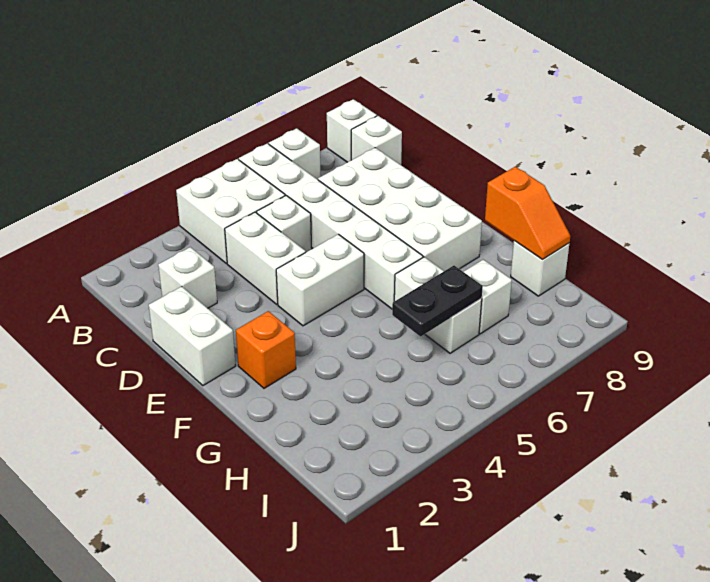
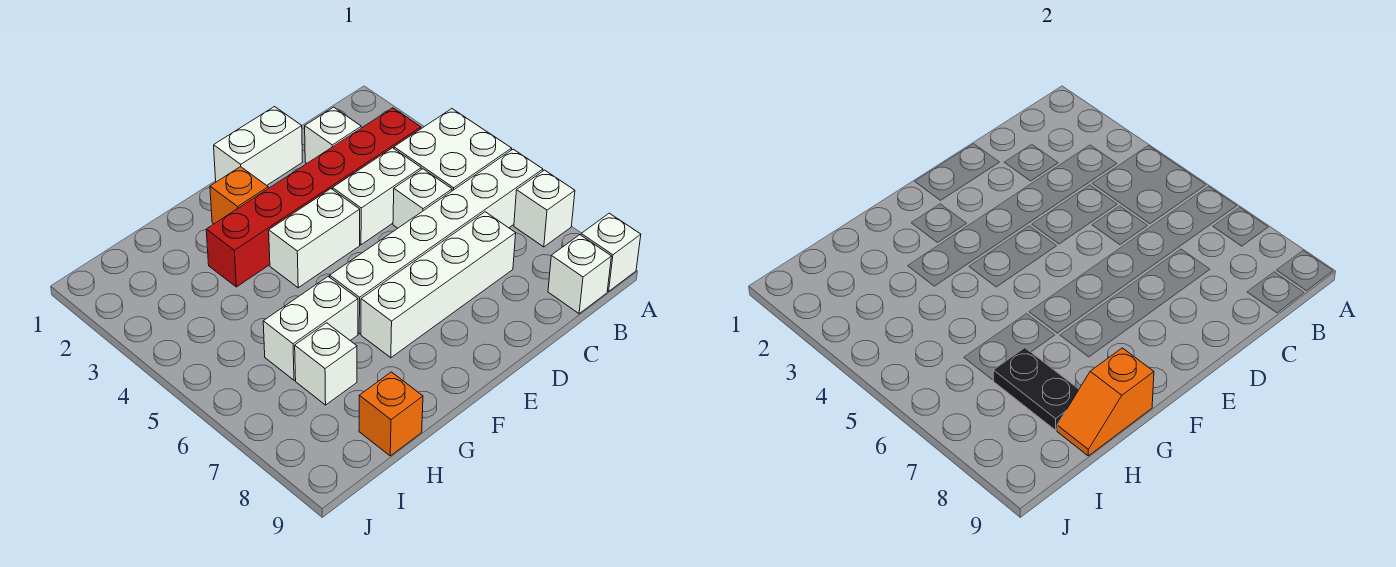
none -> red 1x6 brick [206,108,421,287]
white 2x4 brick [318,148,482,271] -> white 1x4 brick [361,212,516,358]
white 1x2 brick [276,234,364,326] -> white 1x2 brick turned to [269,189,360,288]
black 1x2 plate [392,266,483,336] -> black 1x2 plate moved to [993,348,1079,430]
white 1x1 brick [511,241,569,296] -> orange 1x1 brick [359,372,423,456]

